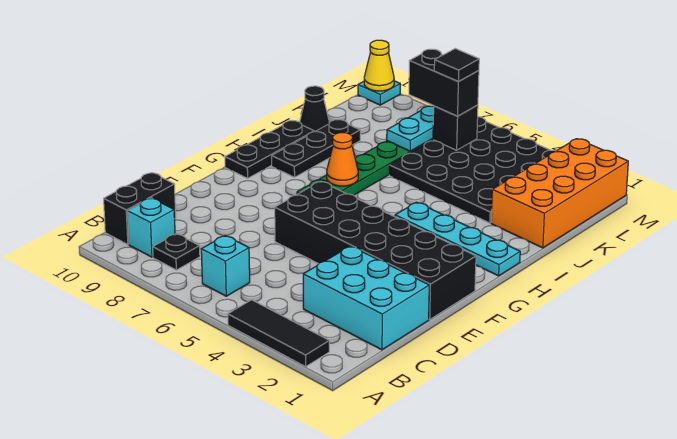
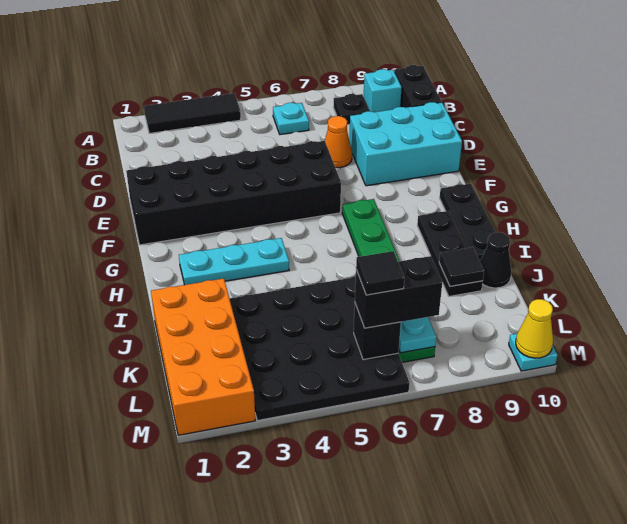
cyan 1x1 brick [201,235,250,296] -> cyan 1x1 plate [273,103,309,135]
cyan 2x3 brick [303,246,429,350] -> cyan 2x3 brick moved to [349,102,462,186]
cyan 1x4 plate [395,202,520,276] -> cyan 1x3 plate [179,238,289,285]
orange 1x1 cone [327,133,358,186] -> orange 1x1 cone moved to [325,116,352,168]
none -> black 1x1 tile [439,247,484,286]

